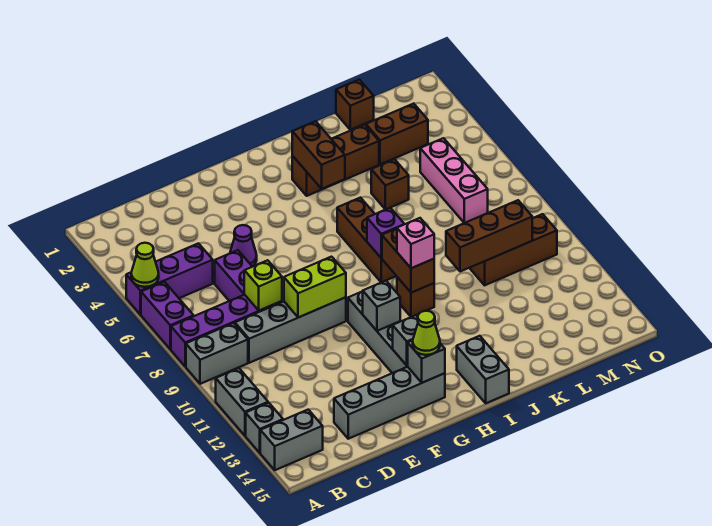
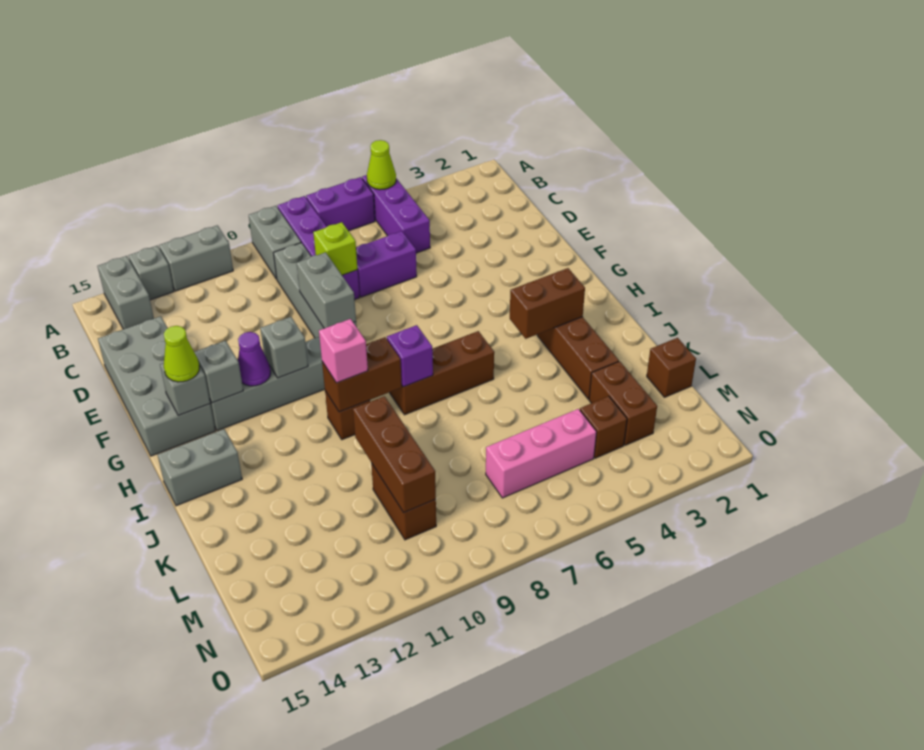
grey 1x4 brick [334,367,445,439] -> grey 2x4 brick [98,316,215,456]
purple 1x1 cone [230,225,257,267] -> purple 1x1 cone moved to [238,332,271,386]
lime 1x2 brick [284,257,346,318] -> grey 1x2 brick [297,252,356,328]
brown 1x1 brick [371,159,409,210] -> brown 1x1 brick moved to [580,396,627,458]
brown 1x3 brick [470,214,557,285] -> brown 1x2 brick [371,463,436,540]

